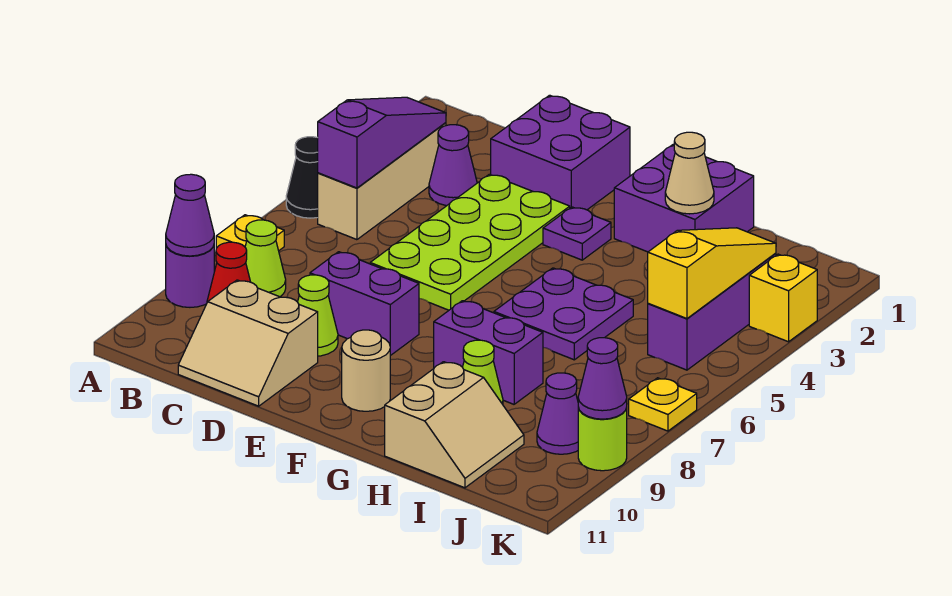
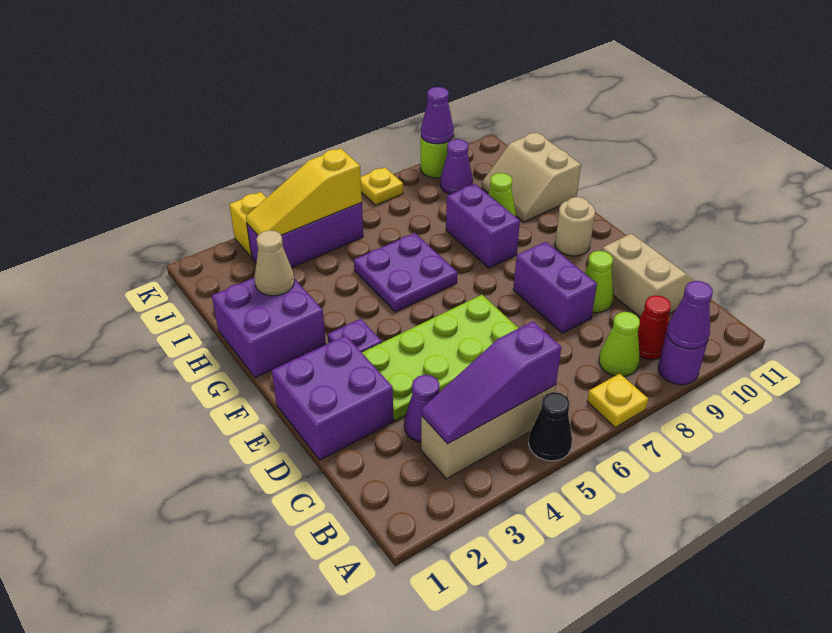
tan 2x2 slope [385,362,524,488] -> tan 2x2 slope turned to [482,132,581,222]

